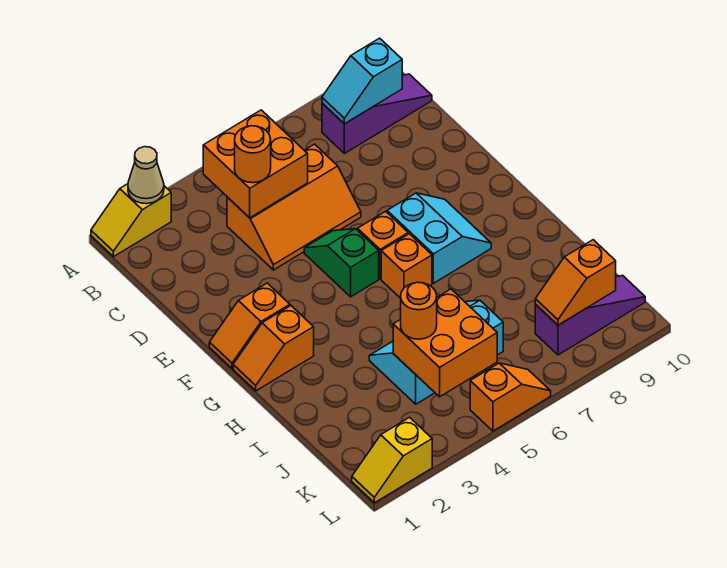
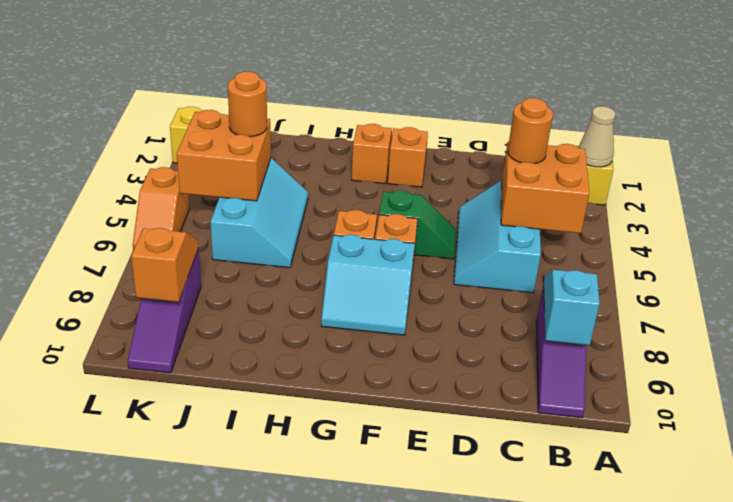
orange 2x3 slope [227,144,361,270] -> cyan 2x3 slope [454,181,541,293]

